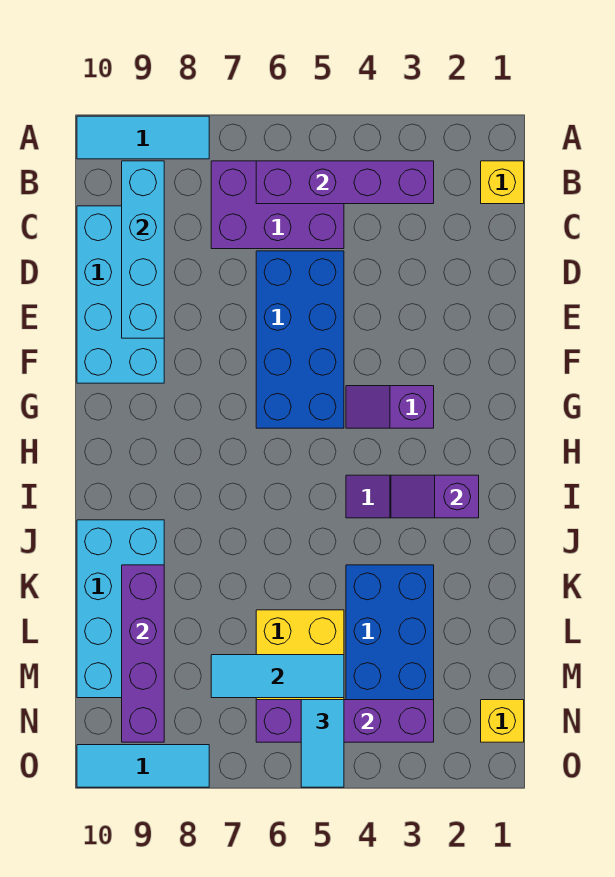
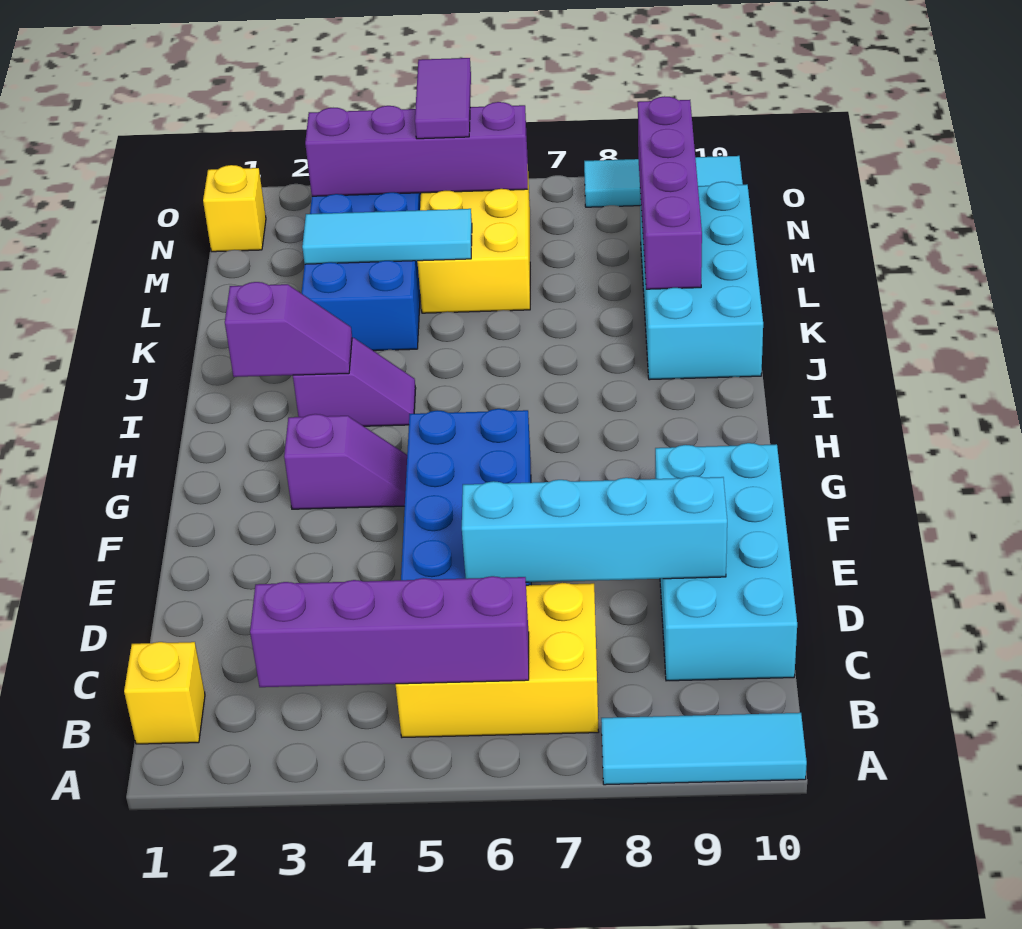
purple 2x3 brick [211,161,344,249] -> yellow 2x3 brick [396,583,599,737]
cyan 1x4 brick [122,161,164,338] -> cyan 1x4 brick turned to [462,476,727,582]
cyan 1x3 tile [211,655,344,698] -> cyan 1x3 tile moved to [302,209,472,264]
cyan 1x2 tile [301,700,344,787] -> purple 1x2 tile [415,58,471,139]

